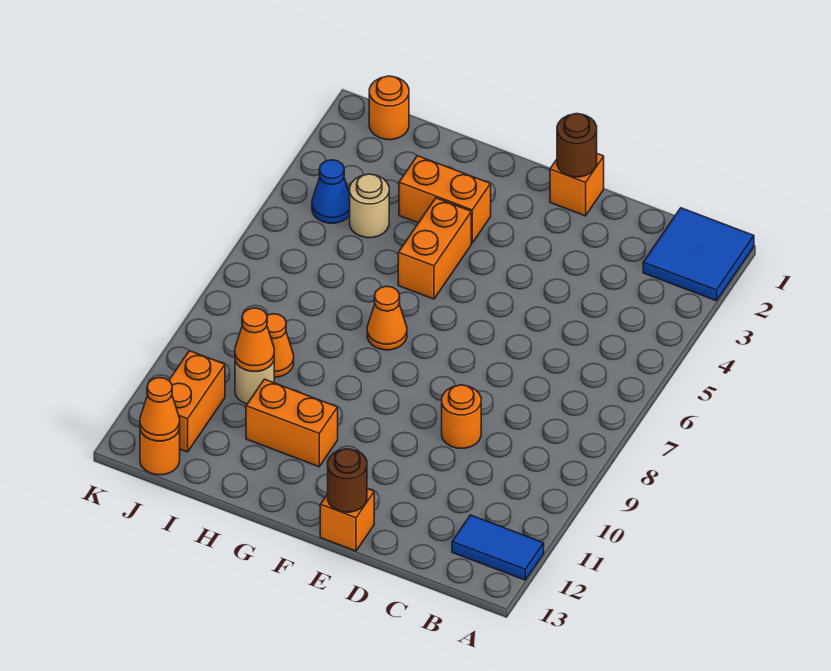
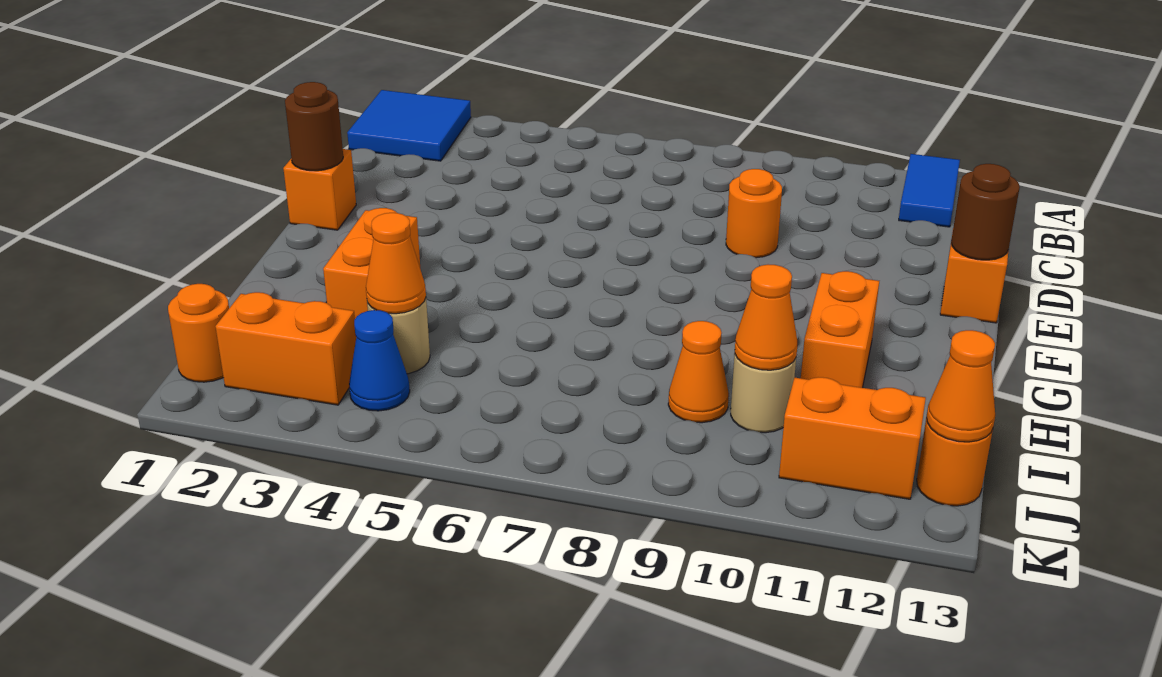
orange 1x2 brick [398,198,471,299] -> orange 1x2 brick moved to [215,292,356,405]
orange 1x1 cone [367,286,407,350] -> orange 1x1 cone moved to [366,213,426,314]

